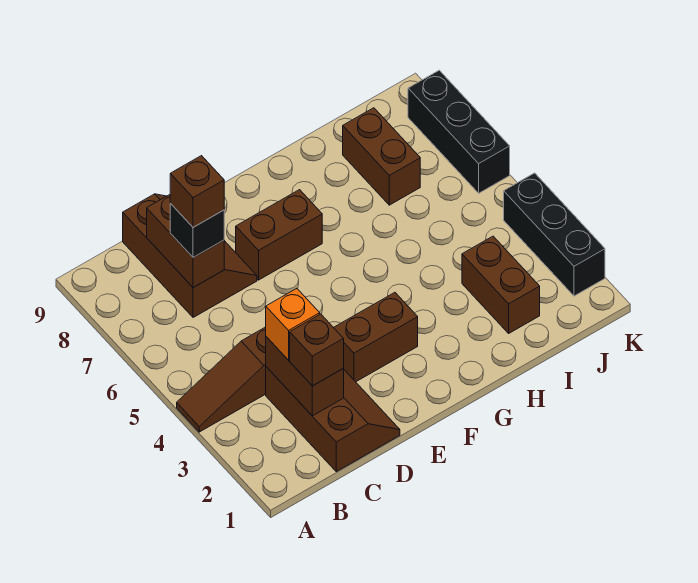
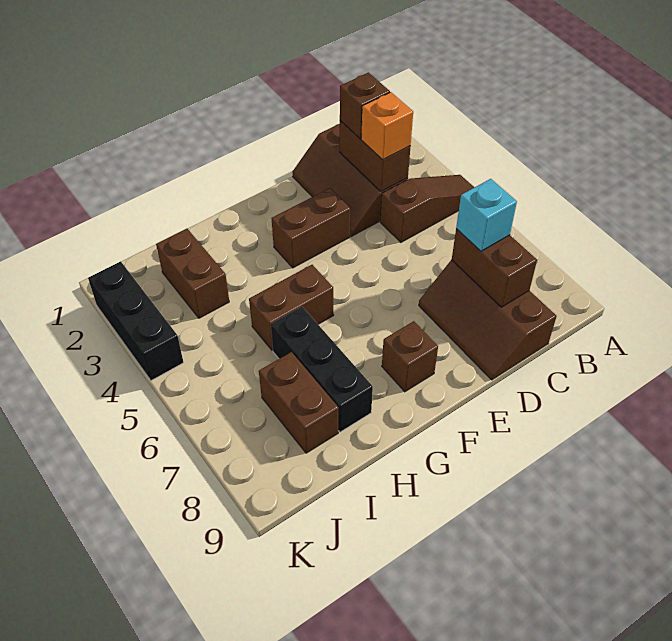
black 1x1 brick [170,204,224,258] -> cyan 1x1 brick [456,179,517,251]
brown 1x1 brick [170,156,224,227] -> brown 1x1 brick moved to [382,321,438,392]
brown 1x2 brick [236,190,322,280] -> brown 1x2 brick moved to [249,265,334,350]
black 1x3 brick [408,70,510,193] -> black 1x3 brick moved to [271,307,373,432]

